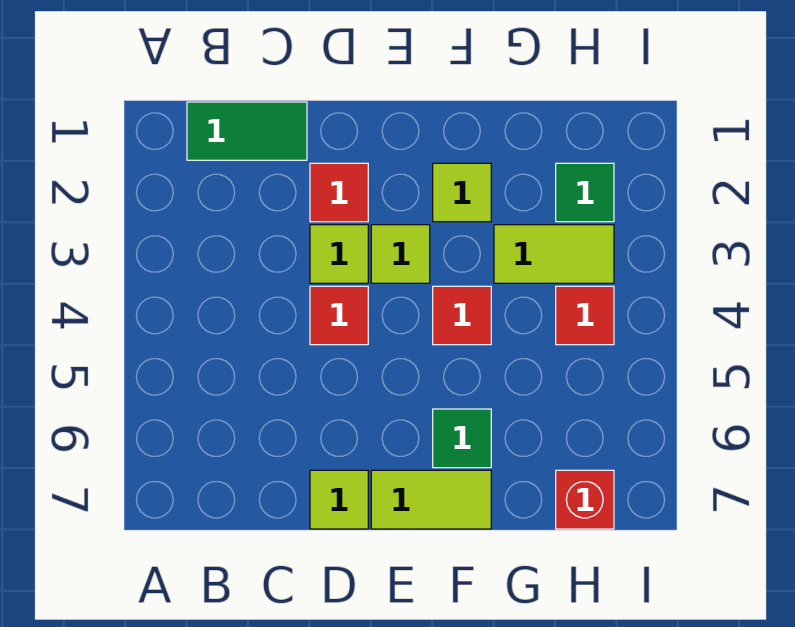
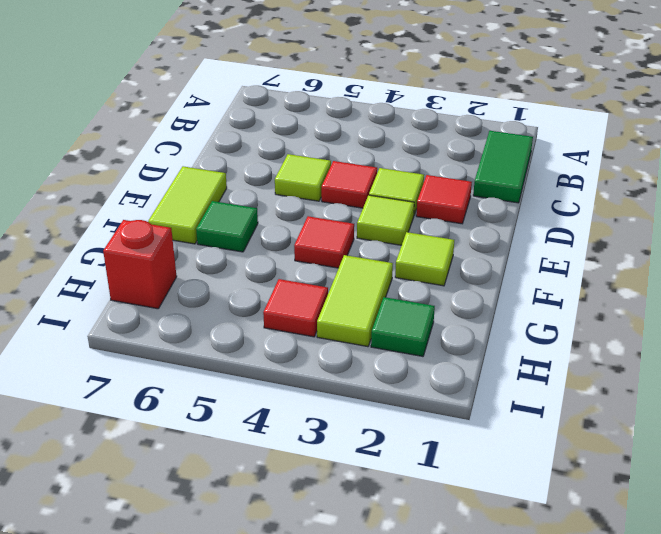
lime 1x1 tile [310,470,368,529] -> lime 1x1 tile moved to [275,154,331,201]

